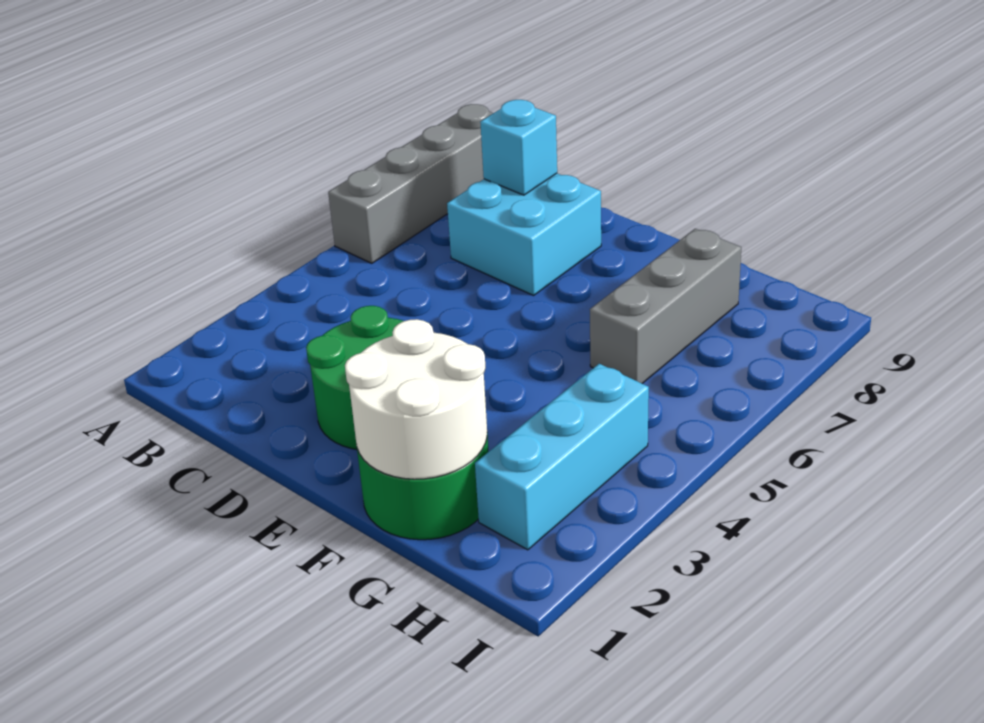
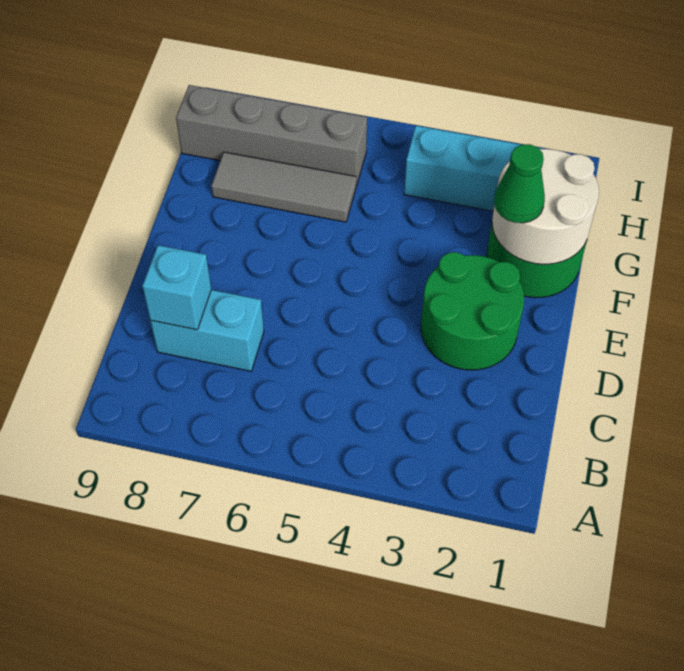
grey 1x4 brick [328,104,493,263] -> grey 1x4 brick moved to [176,85,367,186]
cyan 2x2 brick [447,173,601,295] -> cyan 1x2 brick [150,290,264,371]
none -> green 1x1 cone [494,144,545,223]
grey 1x3 brick [590,229,741,383] -> grey 1x3 tile [211,152,356,222]

